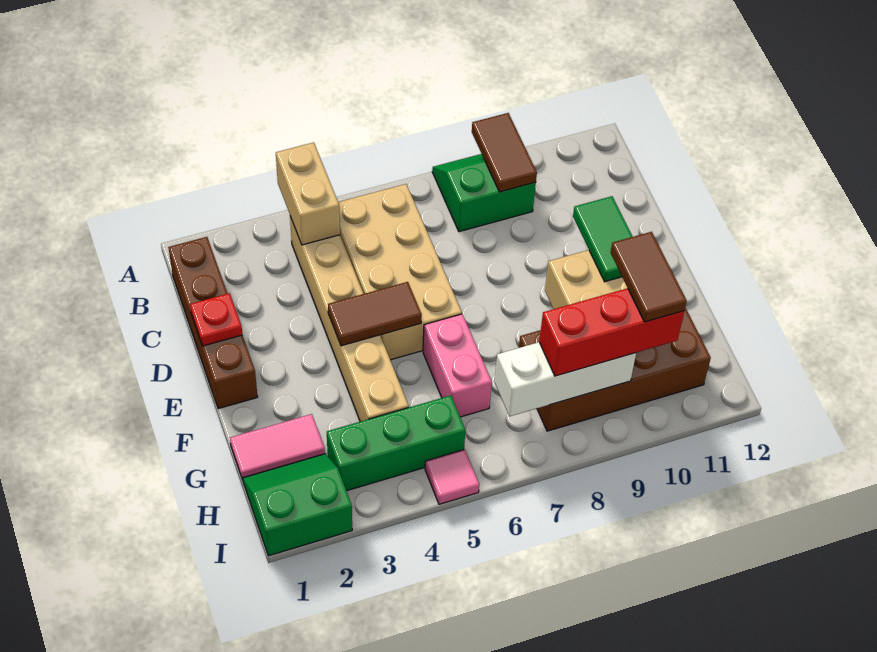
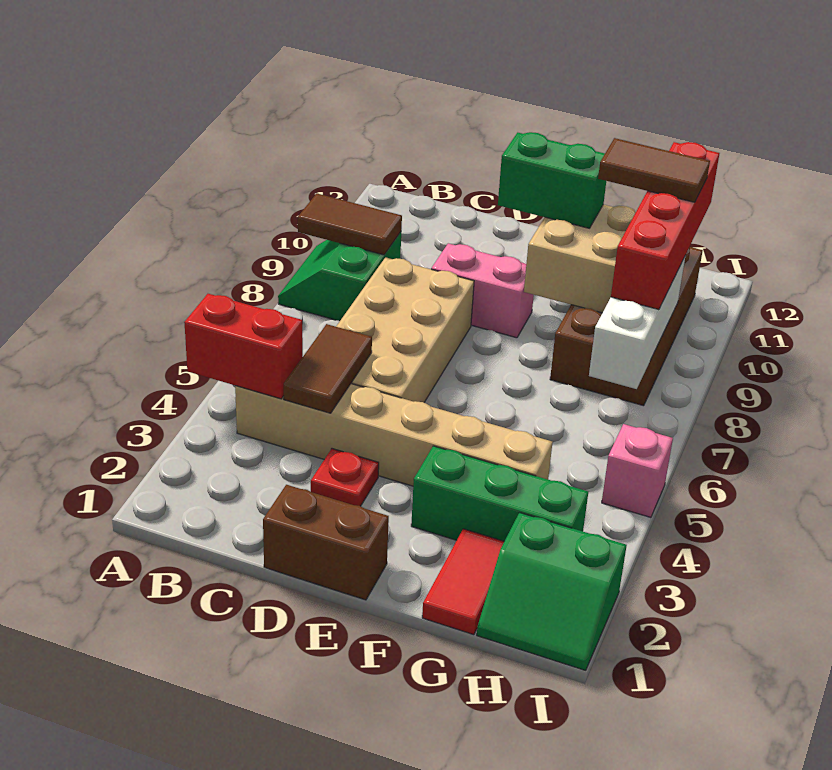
tan 1x2 brick [276,143,340,245] -> red 1x2 brick [184,294,303,399]
brown 1x4 brick [168,237,258,409] -> brown 1x2 brick [263,485,389,600]
tan 2x4 brick [338,184,462,360] -> tan 2x4 brick turned to [336,257,474,402]
red 1x1 plate [190,293,242,346] -> red 1x1 plate moved to [311,449,379,506]
brown 1x2 tile [328,282,422,346] -> brown 1x2 tile moved to [284,324,372,413]
green 1x2 tile [573,196,633,282] -> green 1x2 brick [498,132,606,228]
pink 1x2 brick [423,314,492,417] -> pink 1x2 brick moved to [431,243,534,338]
pink 1x2 tile [230,414,325,480] -> red 1x2 tile [422,529,504,635]
green 2x2 slope [243,454,352,556] -> green 2x2 slope turned to [477,513,627,670]
green 1x3 brick [327,395,465,491] -> green 1x3 brick turned to [411,446,588,541]
red 1x3 brick [539,288,684,376] -> red 1x4 brick [611,142,719,310]
pink 1x1 tile [425,449,479,504] -> pink 1x1 brick [602,424,673,517]

